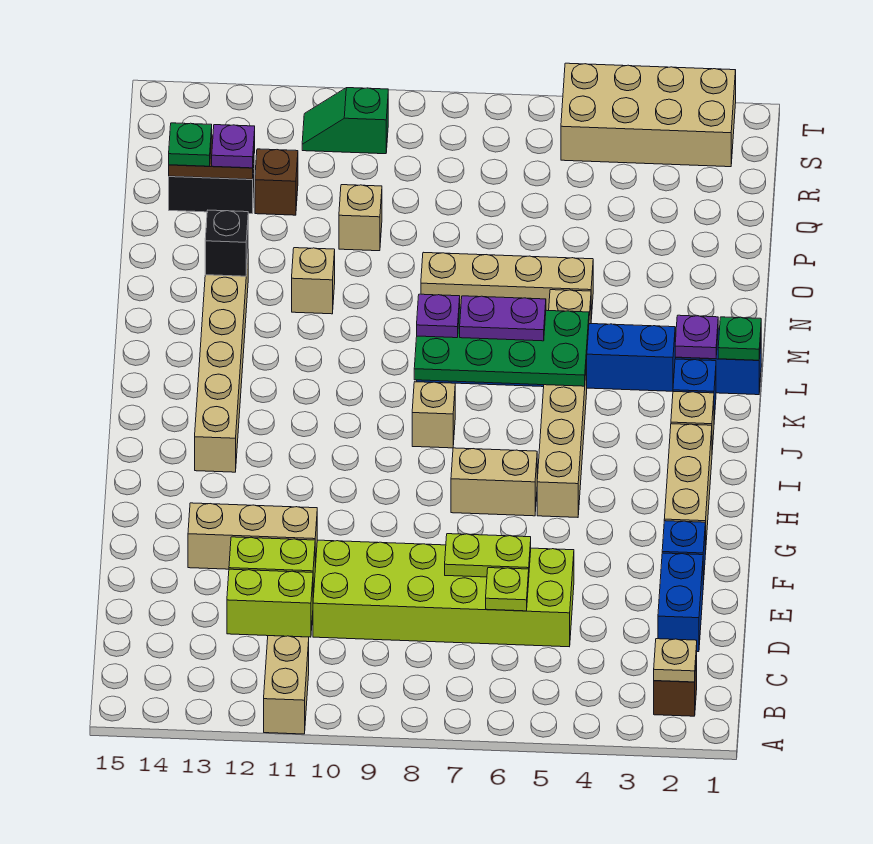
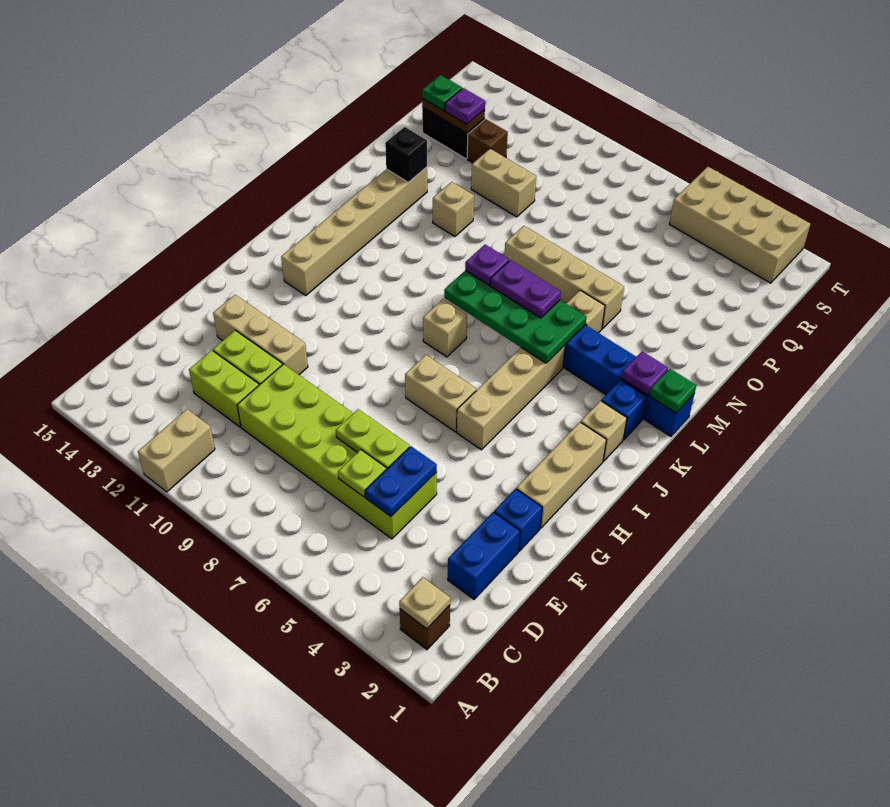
none -> blue 1x2 plate [365,446,437,516]
tan 1x1 brick [339,185,382,251] -> tan 1x2 brick [471,149,536,217]
green 1x2 slope [302,88,388,154] -> none

